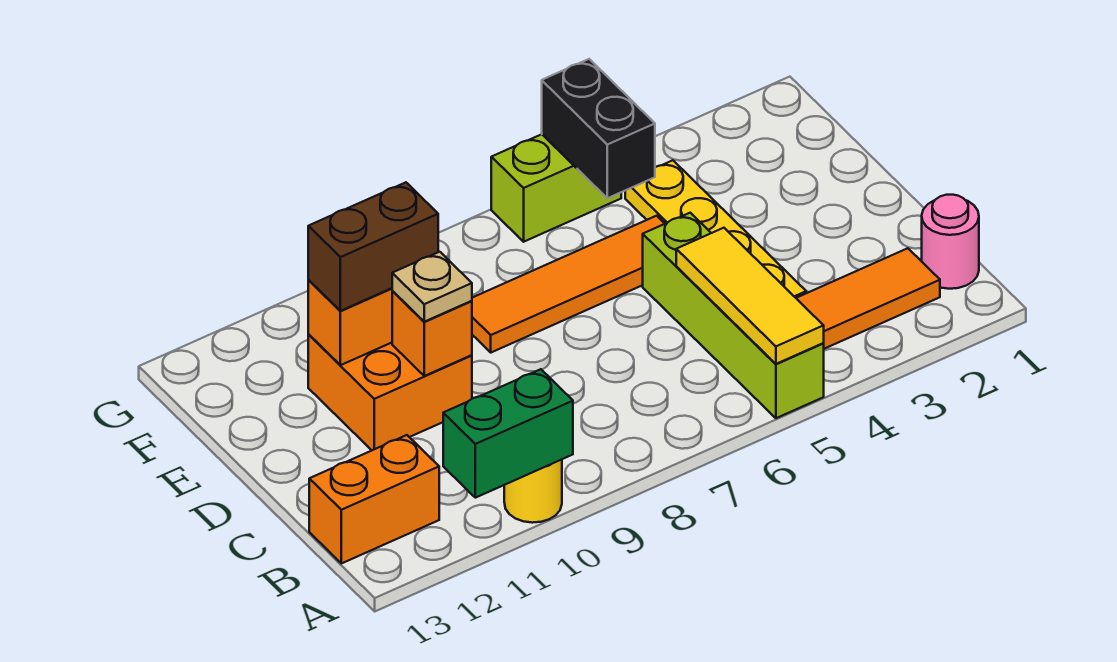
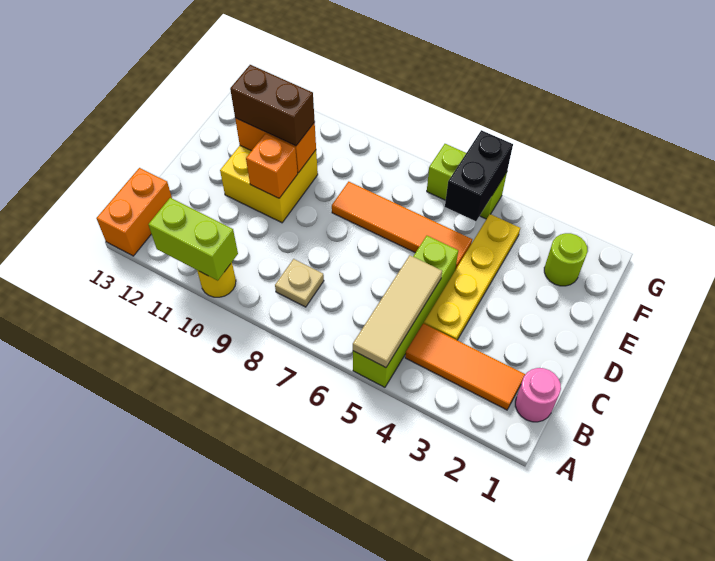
yellow 1x3 tile [676,228,824,364] -> tan 1x3 tile [353,255,442,368]
green 1x2 brick [443,369,573,498] -> lime 1x2 brick [148,198,238,280]
orange 1x2 brick [309,435,439,564] -> orange 1x2 brick turned to [97,168,172,256]
orange 2x2 brick [308,335,472,450] -> yellow 2x2 brick [220,146,318,223]
tan 1x1 plate [392,252,472,322] -> tan 1x1 plate moved to [275,259,324,307]
none -> lime 1x1 round brick [544,233,588,286]

